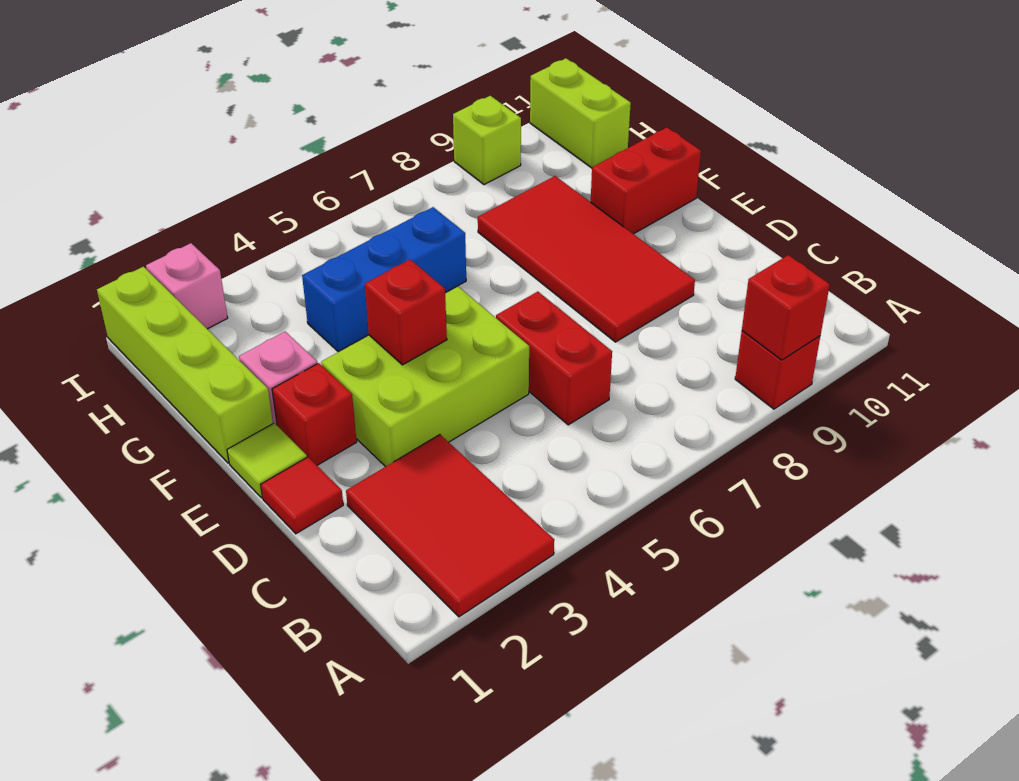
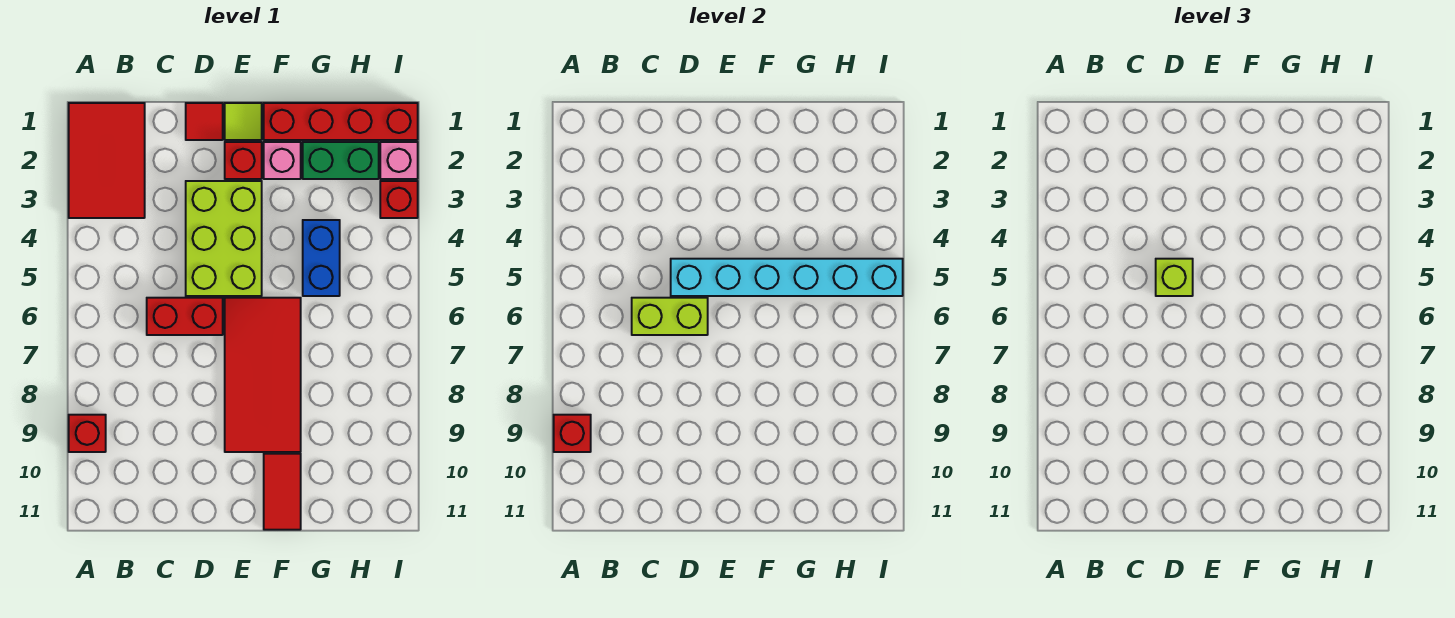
red 2x3 tile [346,435,554,617] -> red 2x3 tile turned to [69,103,145,218]
none -> cyan 1x6 brick [671,259,903,296]
red 2x4 tile [478,176,695,342] -> red 2x4 tile turned to [225,298,301,452]
red 1x1 brick [365,260,447,365] -> red 1x1 brick moved to [380,181,418,218]
lime 1x4 brick [97,267,273,463] -> red 1x4 brick [264,103,418,140]
red 1x2 brick [591,127,701,234] -> red 1x2 tile [264,454,301,530]
none -> green 1x2 brick [303,142,379,179]
blue 1x3 brick [302,207,466,352] -> blue 1x2 brick [303,220,340,296]
lime 1x2 brick [530,58,631,168] -> lime 1x2 brick moved to [632,298,708,335]
lime 1x1 brick [453,96,521,185] -> lime 1x1 brick moved to [1156,259,1193,296]

